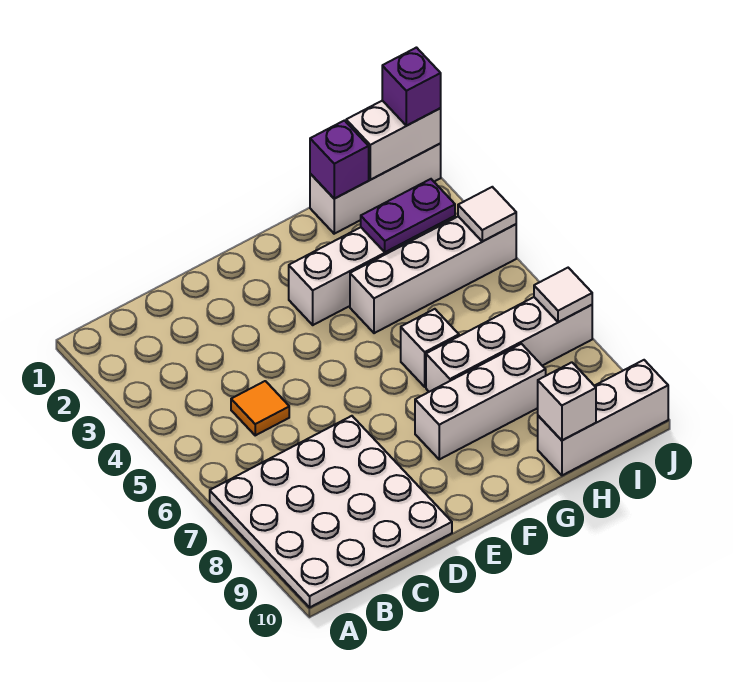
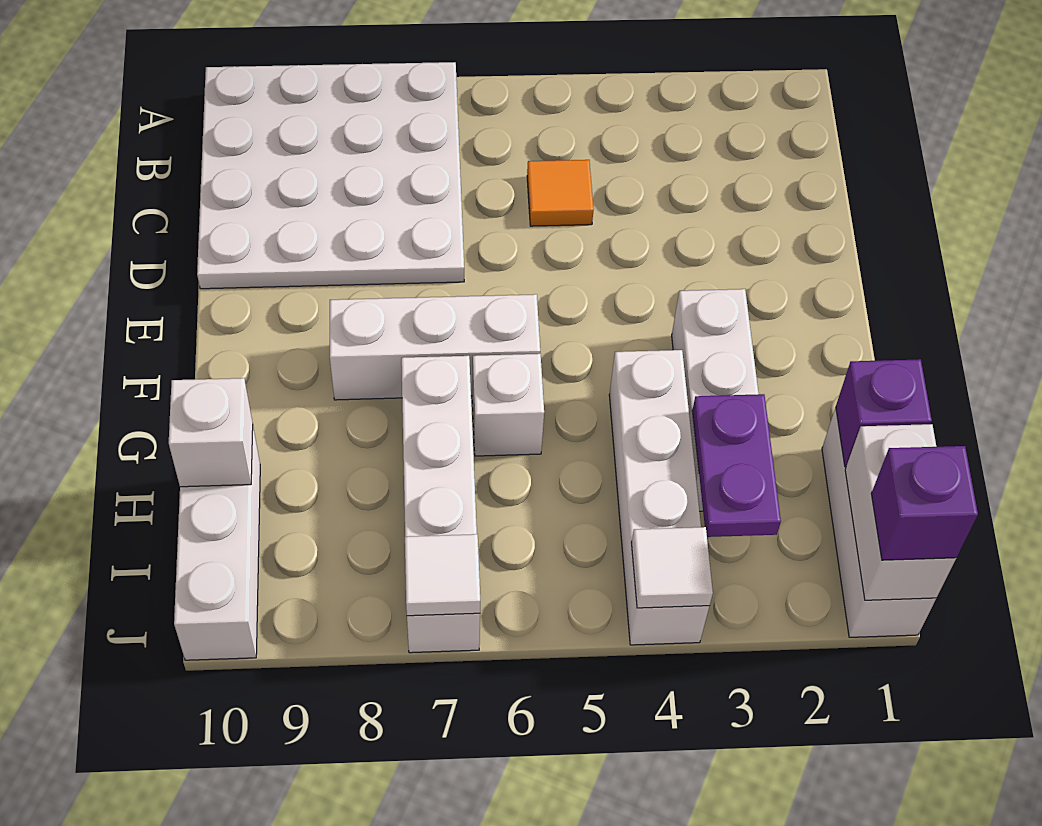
white 1x3 brick [415,344,546,459] -> white 1x3 brick turned to [330,294,540,400]

